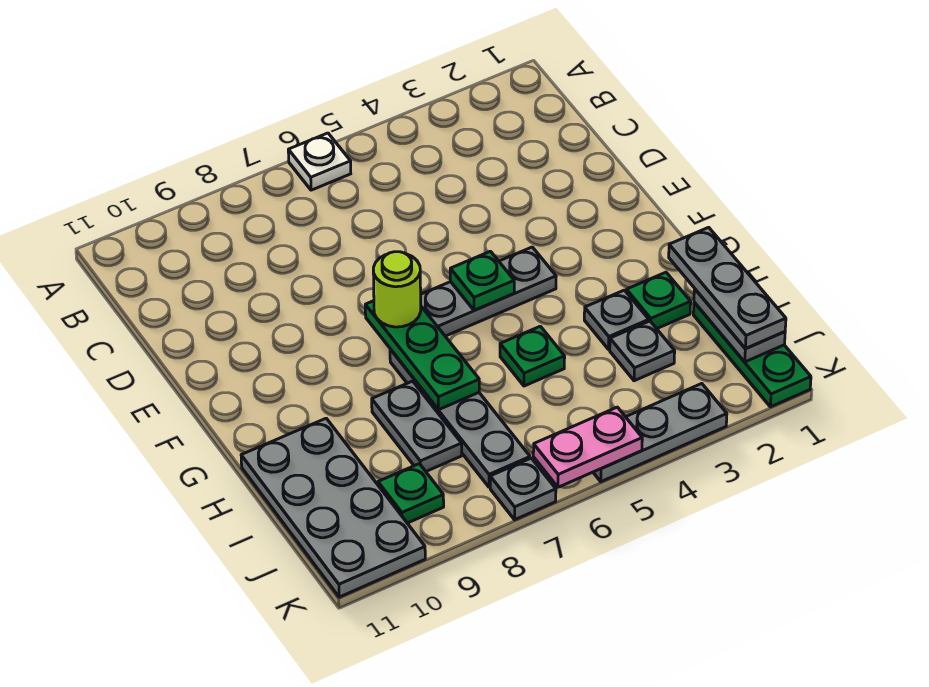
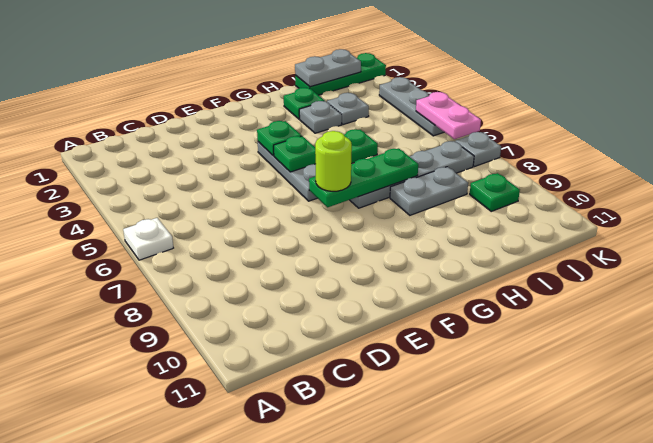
none -> green 1x1 plate [257,121,302,156]
grey 1x3 plate [669,227,786,349] -> none
grey 2x4 plate [241,418,425,597] -> none

